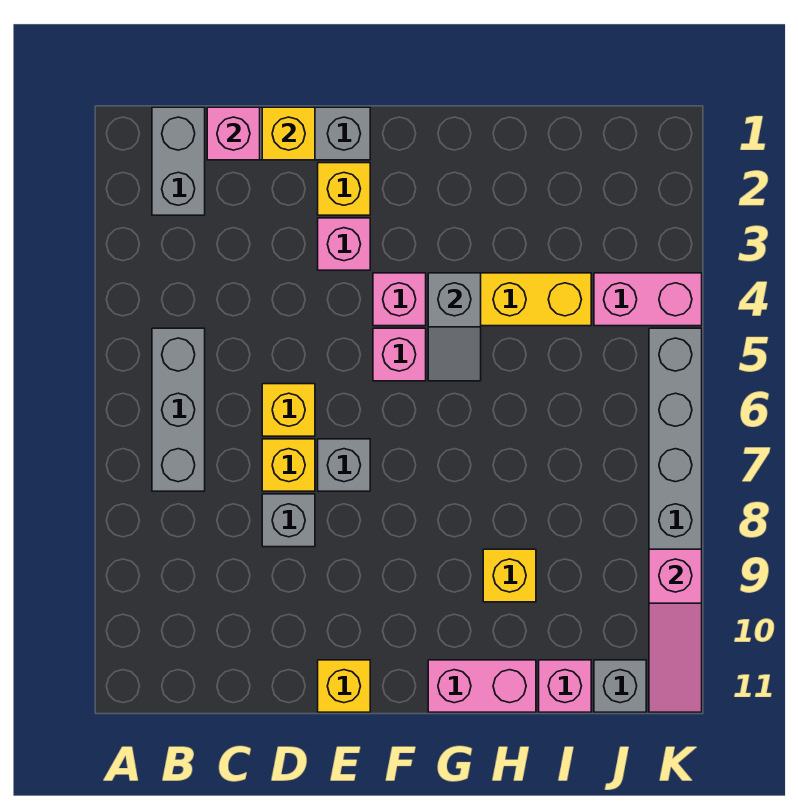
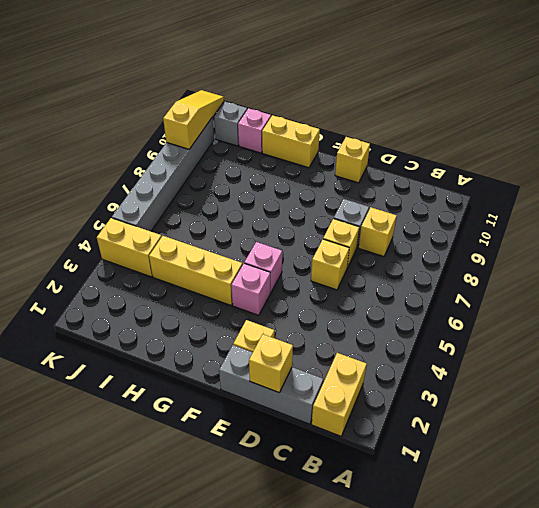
grey 1x2 brick [152,107,205,215] -> yellow 1x2 brick [312,353,367,436]
grey 1x3 brick [152,328,205,491] -> none
pink 1x1 brick [207,107,260,160] -> none
pink 1x1 brick [318,218,370,270] -> none
grey 1x1 brick [318,439,370,491] -> none
grey 1x2 slope [428,273,481,381] -> none
pink 1x2 brick [428,660,536,712] -> yellow 1x2 brick [262,115,320,168]
yellow 1x1 brick [483,549,536,602] -> yellow 1x1 brick moved to [359,207,397,257]
pink 1x2 brick [594,273,702,326] -> yellow 1x2 brick [97,218,162,277]
pink 1x3 slope [649,549,702,712] -> yellow 1x3 slope [163,90,224,149]

